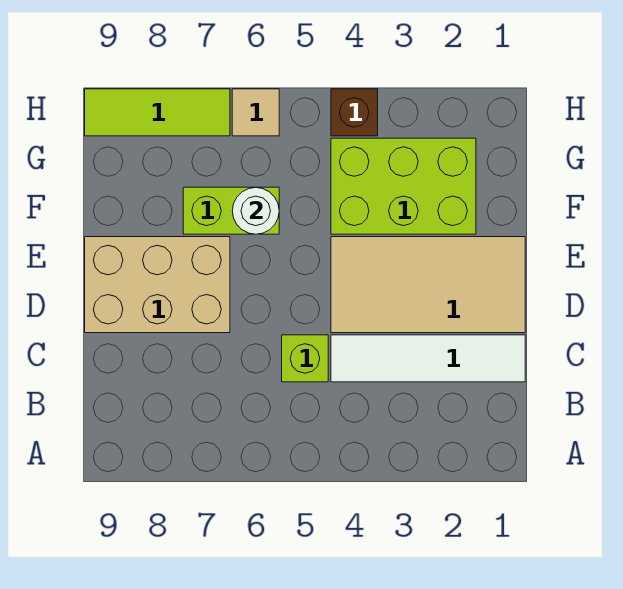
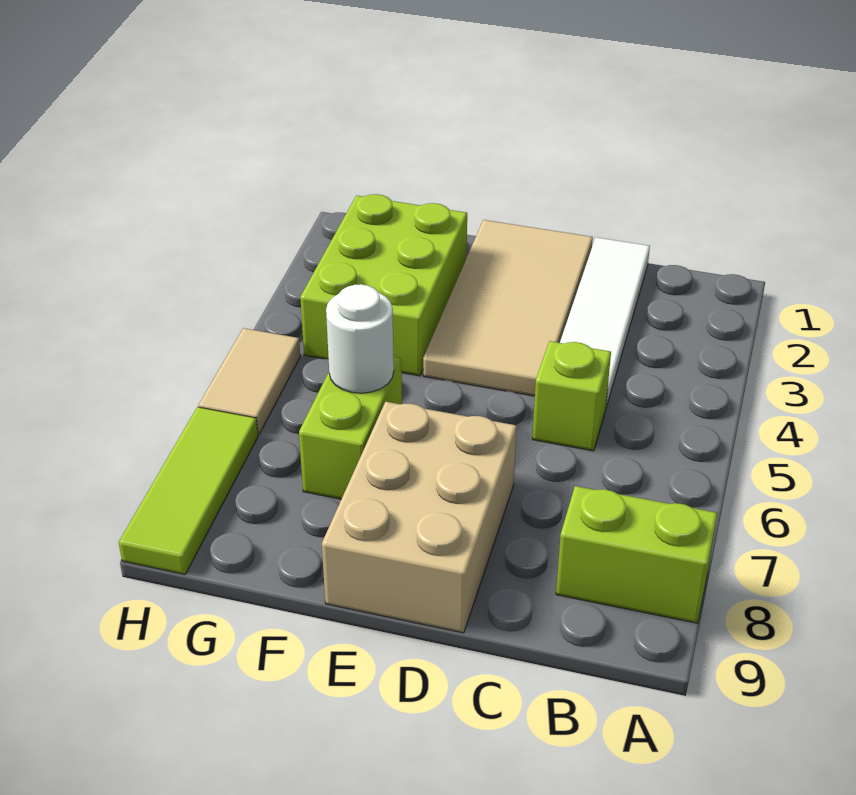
none -> lime 1x2 brick [556,486,717,623]
brown 1x1 brick [331,89,378,136] -> none
tan 1x1 tile [232,89,279,136] -> tan 1x2 tile [198,328,300,435]

